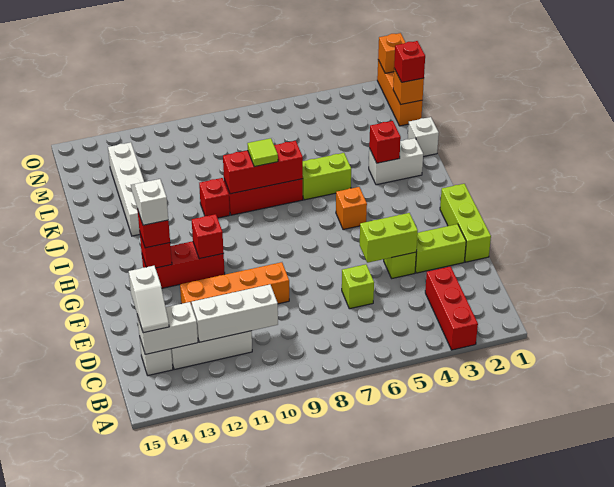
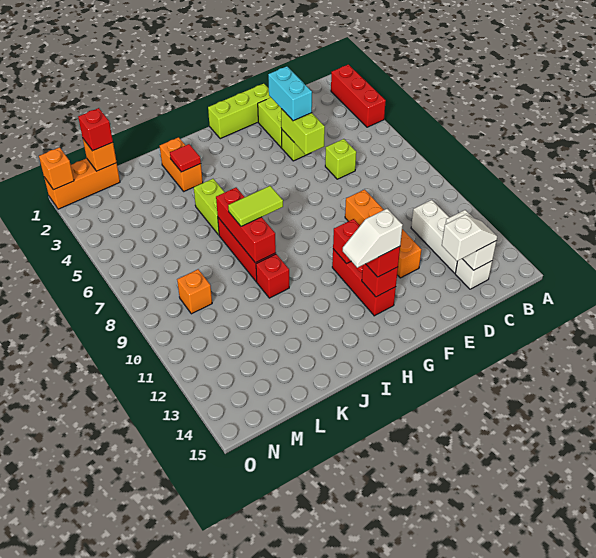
red 1x3 brick [425,266,478,350] -> red 1x3 brick turned to [331,65,386,127]
white 1x3 brick [192,284,278,342] -> none
none -> cyan 1x2 brick [268,66,312,121]
orange 1x1 brick [336,187,367,230] -> orange 1x1 brick moved to [177,269,212,314]
white 1x2 brick [369,138,423,185] -> orange 1x2 brick [160,137,203,191]
red 1x1 brick [369,121,401,163] -> red 1x1 tile [170,144,201,172]
lime 1x1 tile [247,138,278,167] -> lime 1x2 tile [228,186,283,226]
white 1x4 brick [108,142,144,236] -> none
white 1x1 brick [408,117,439,156] -> none

